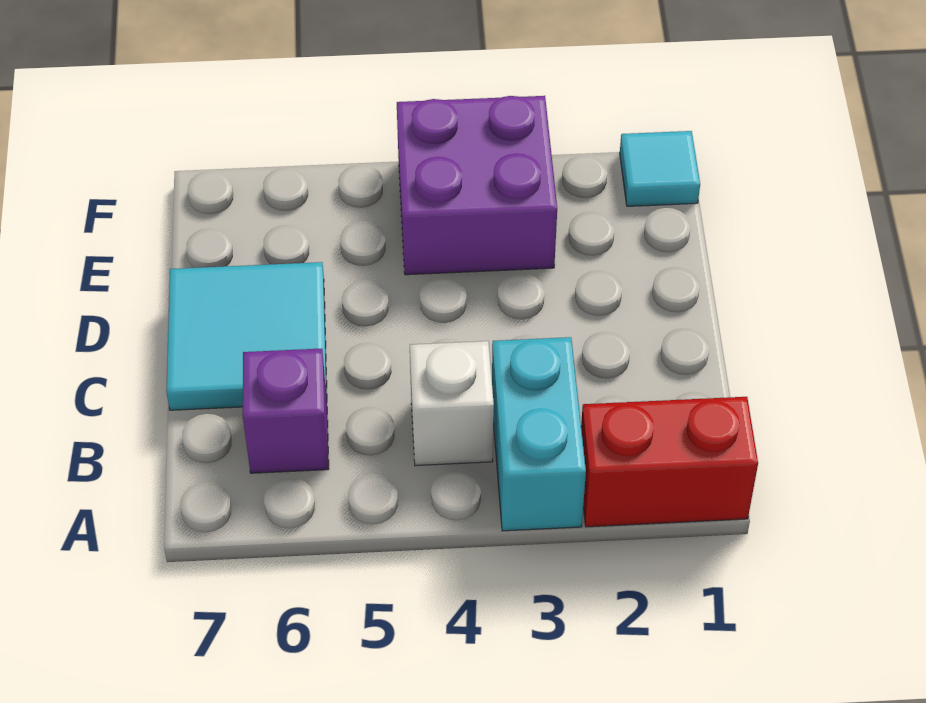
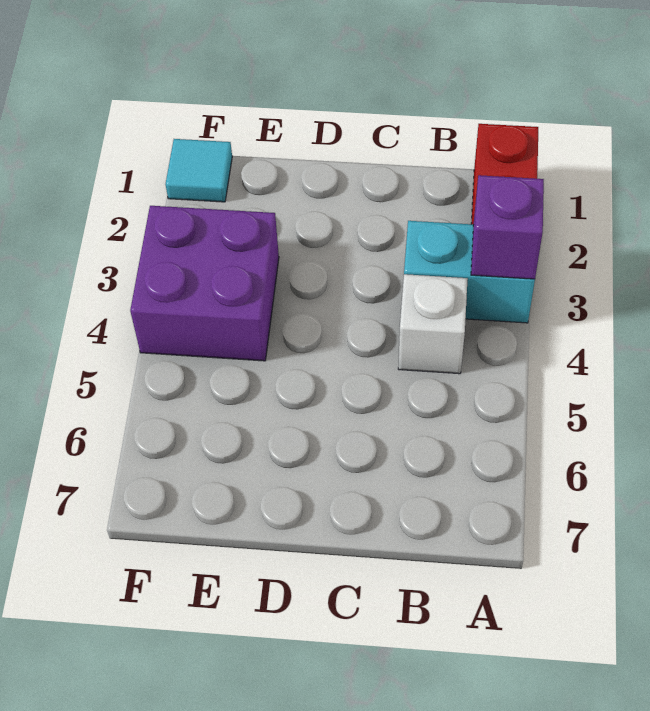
purple 1x1 brick [243,349,329,473] -> purple 1x1 brick moved to [471,175,544,279]
cyan 2x2 tile [166,262,327,410] -> none

